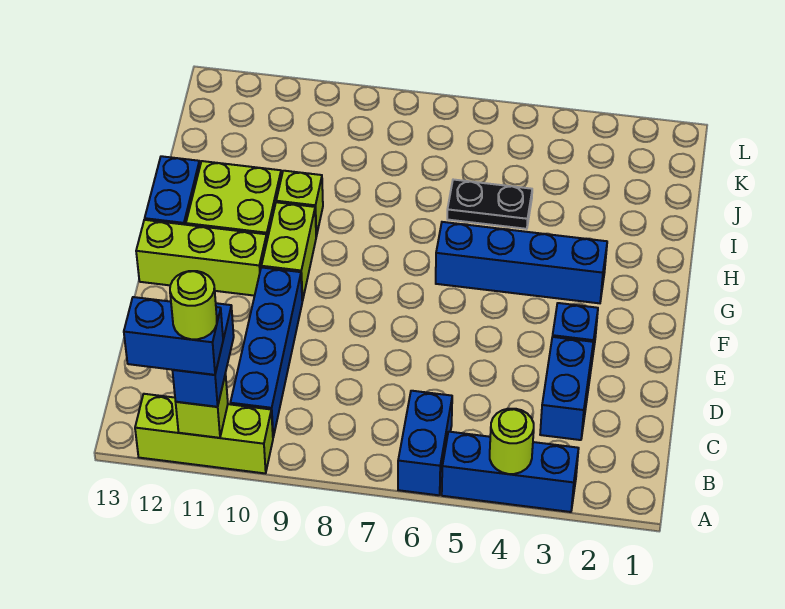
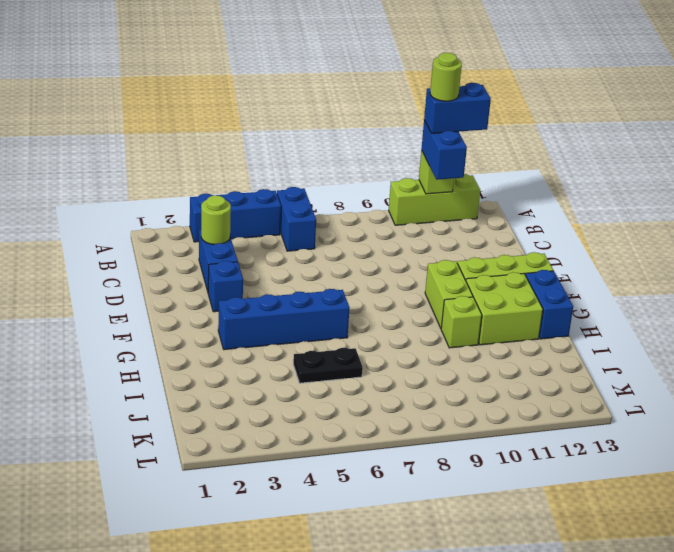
lime 1x1 round brick [490,409,534,474] -> lime 1x1 round brick moved to [201,195,231,245]
blue 1x4 brick [230,267,302,437] -> none

